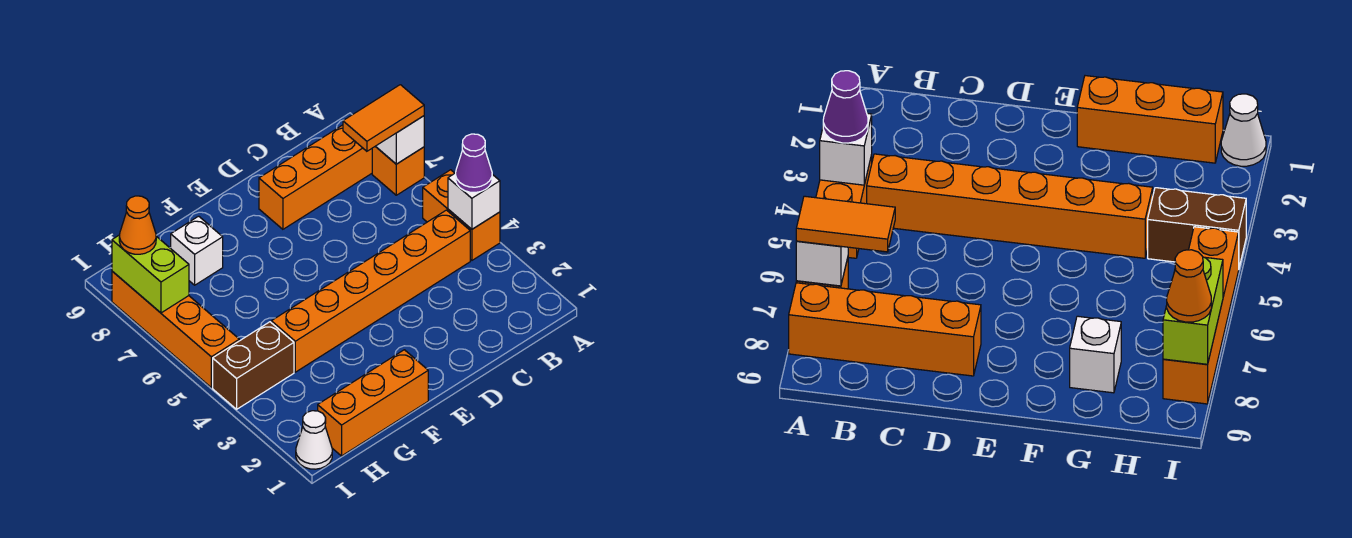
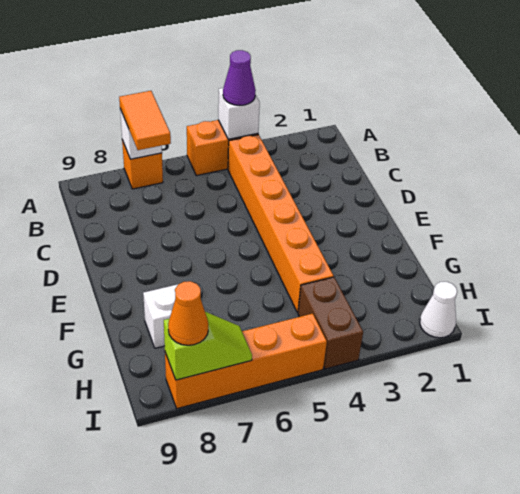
orange 1x4 brick [259,125,372,229] -> none
orange 1x3 brick [318,350,428,456] -> none
lime 1x2 brick [112,235,189,313] -> lime 1x2 slope [164,312,252,380]

